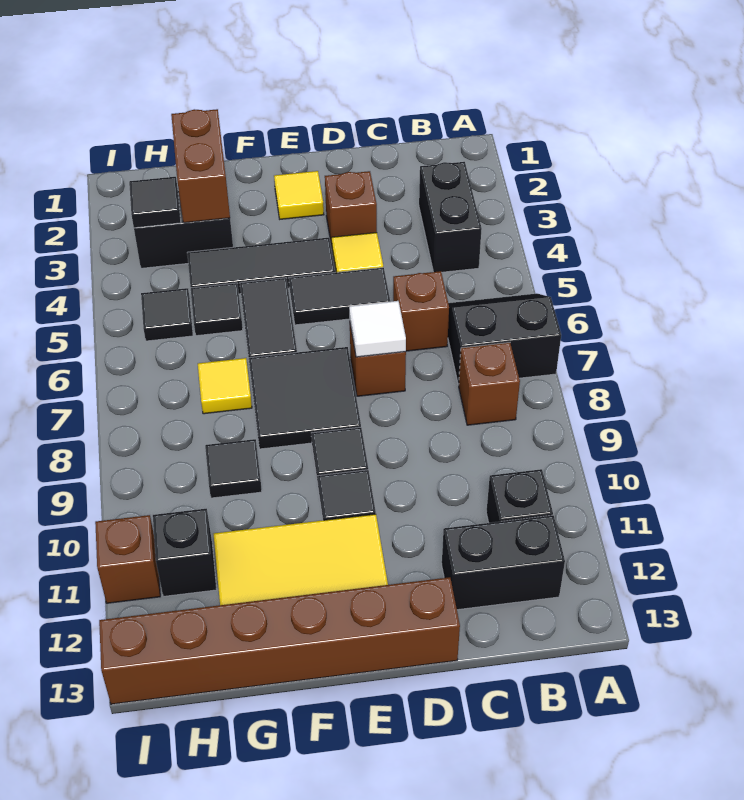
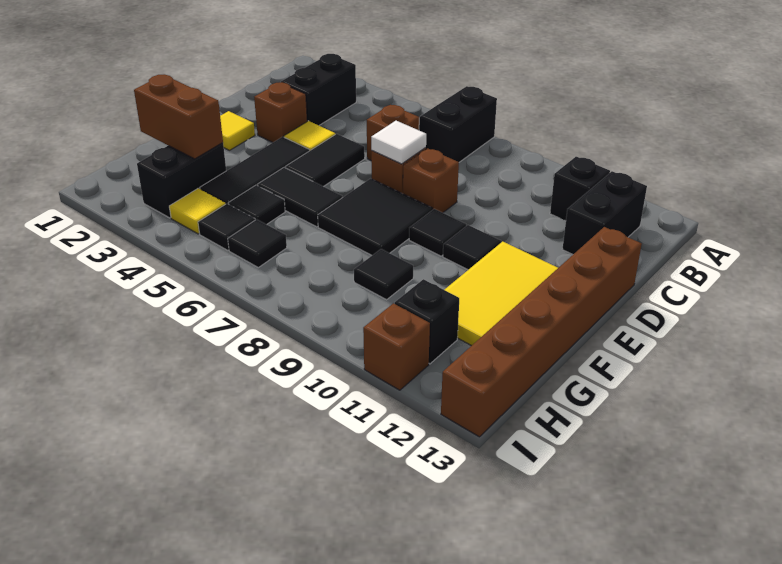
black 1x2 brick [419,162,482,272] -> black 1x2 brick turned to [281,54,356,125]
brown 1x1 brick [459,343,520,425] -> brown 1x1 brick moved to [403,148,459,213]
yellow 1x1 tile [198,358,252,414] -> yellow 1x1 tile moved to [169,188,226,234]
black 1x1 tile [129,177,181,228] -> black 1x1 tile moved to [228,219,287,267]

